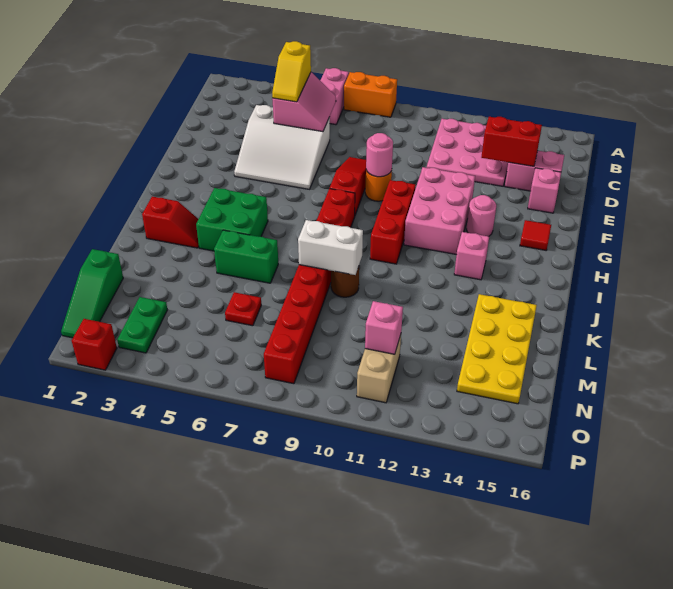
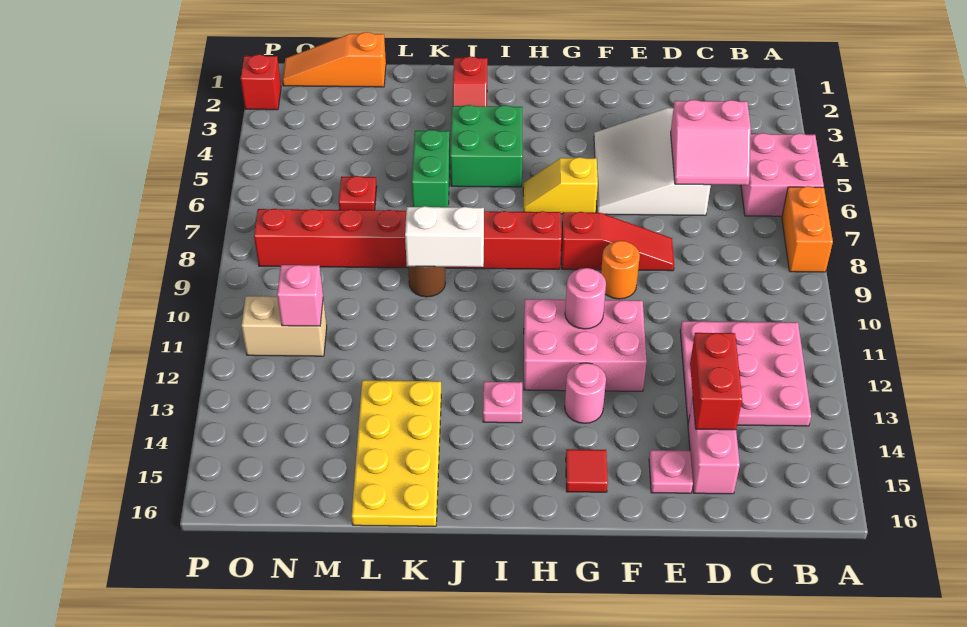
pink 1x2 brick [320,68,349,125] -> pink 2x2 brick [741,133,824,216]
yellow 1x2 slope [272,41,311,102] -> yellow 1x2 slope moved to [523,157,598,214]
pink 1x1 brick [528,168,561,213] -> pink 1x1 plate [649,450,693,493]
pink 1x1 round brick [366,133,393,177] -> pink 1x1 round brick moved to [565,268,606,329]
red 1x3 brick [370,180,416,264] -> none
pink 1x1 brick [454,232,489,280] -> pink 1x1 plate [483,382,522,423]
white 1x2 brick [298,220,363,275] -> white 1x2 brick turned to [405,206,484,267]
yellow 2x4 plate [457,294,537,404] -> yellow 2x4 plate turned to [352,380,441,526]
green 1x3 slope [61,249,123,338] -> orange 1x3 slope [282,32,386,87]
green 1x2 plate [117,297,167,353] -> none

